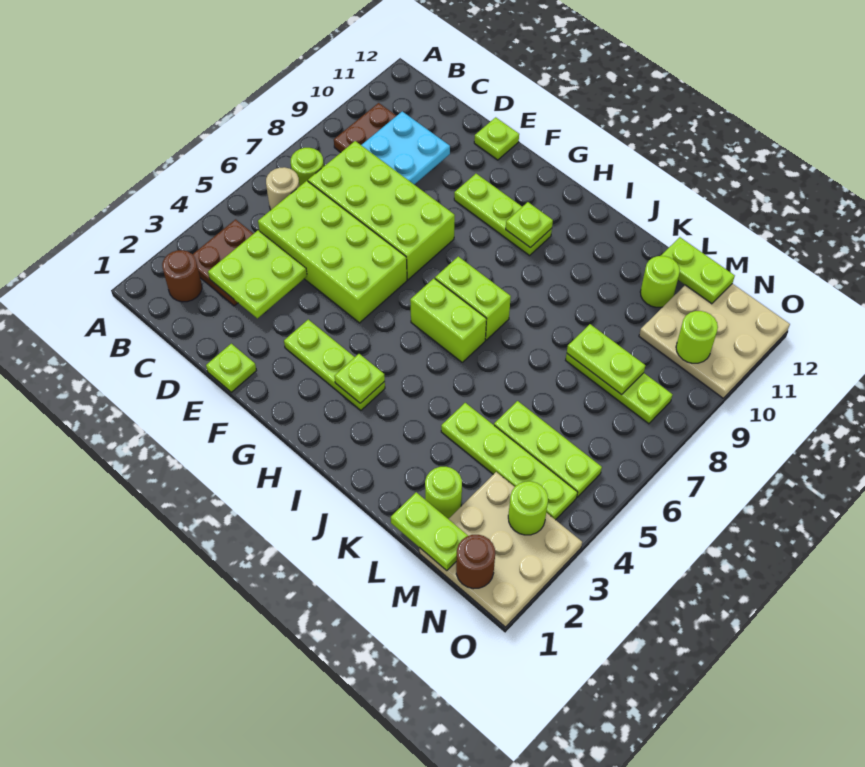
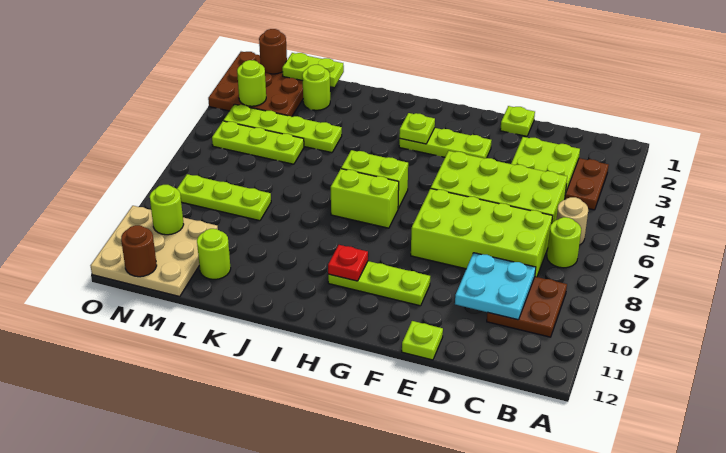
brown 1x1 round brick [162,250,202,302] -> brown 1x1 round brick moved to [121,225,157,277]
lime 1x1 plate [506,202,553,248] -> red 1x1 plate [328,245,368,281]
lime 1x2 plate [567,324,645,395] -> none
lime 1x2 plate [661,237,735,304] -> none
tan 3x3 plate [419,472,582,627] -> brown 3x3 plate [208,52,303,116]

